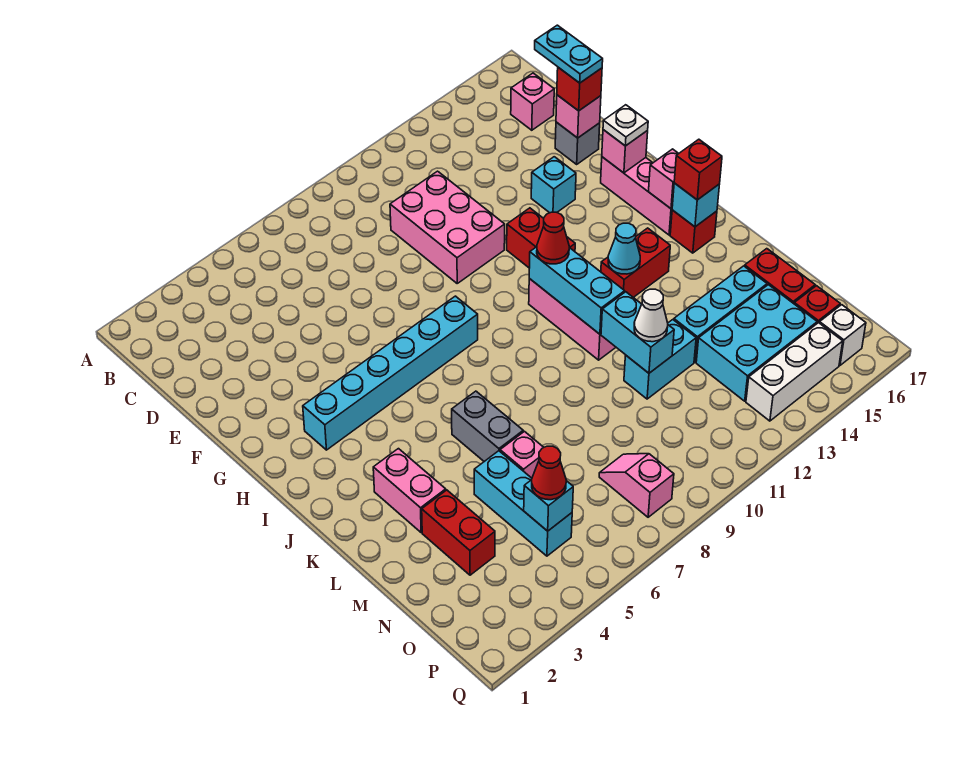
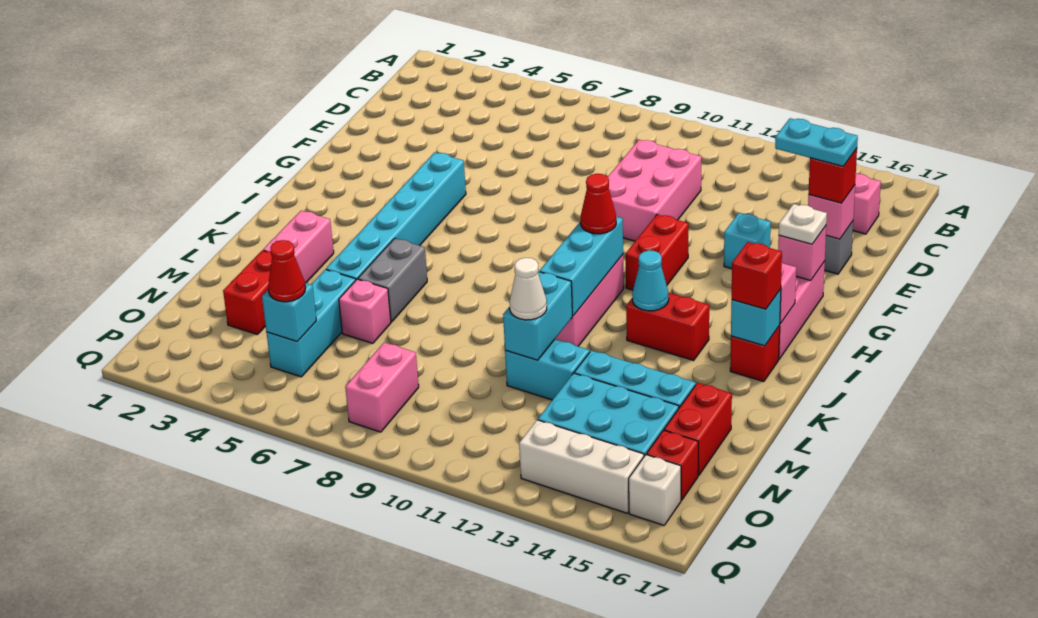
cyan 1x2 plate [535,25,603,83] -> cyan 1x2 plate turned to [775,118,858,166]
cyan 1x6 brick [303,296,478,450] -> cyan 1x6 brick turned to [326,152,466,280]
pink 1x2 slope [599,454,674,517] -> pink 1x2 brick [345,343,419,432]

